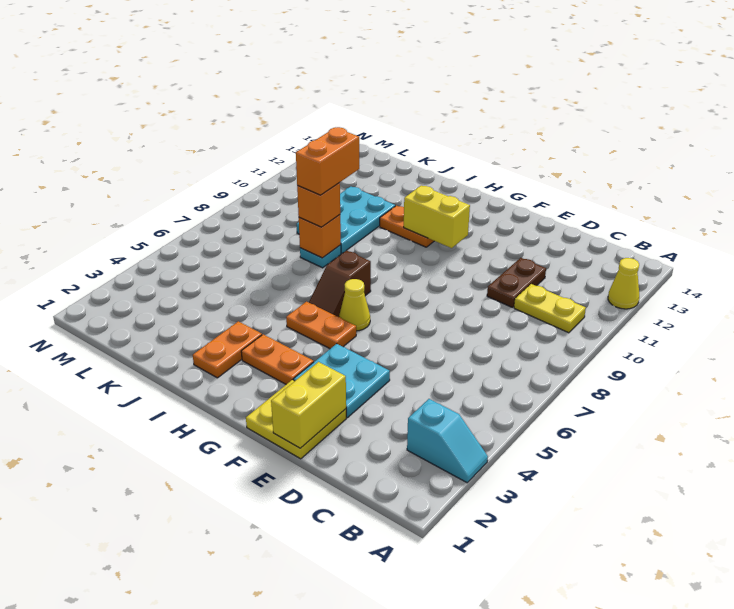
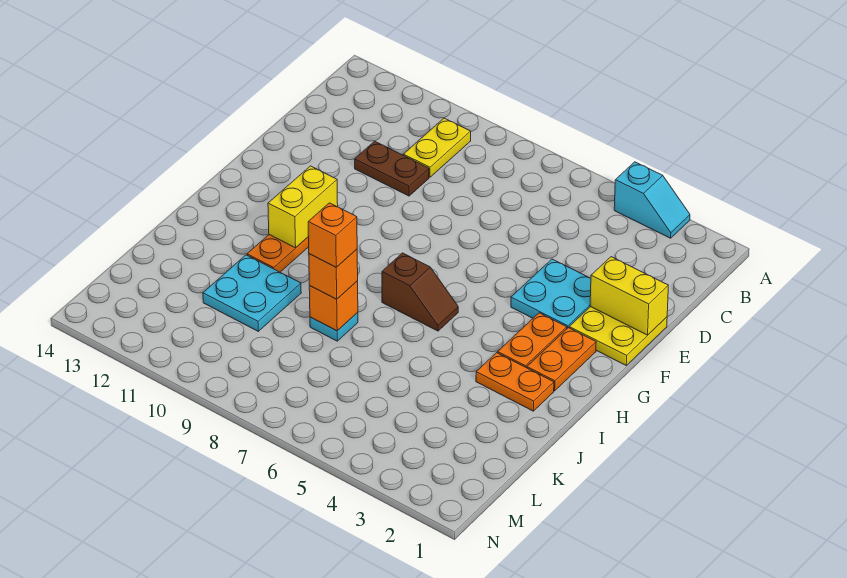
cyan 1x2 slope [407,399,488,483] -> cyan 1x2 slope turned to [614,162,690,238]
yellow 1x1 cone [608,258,639,309] -> none
orange 1x2 plate [286,302,356,349] -> orange 1x2 plate moved to [527,328,596,391]
yellow 1x1 cone [339,279,370,331] -> none
orange 1x2 brick [296,127,359,195] -> orange 1x1 brick [308,203,357,267]
cyan 2x3 plate [297,187,395,254] -> cyan 2x2 plate [203,255,301,331]

